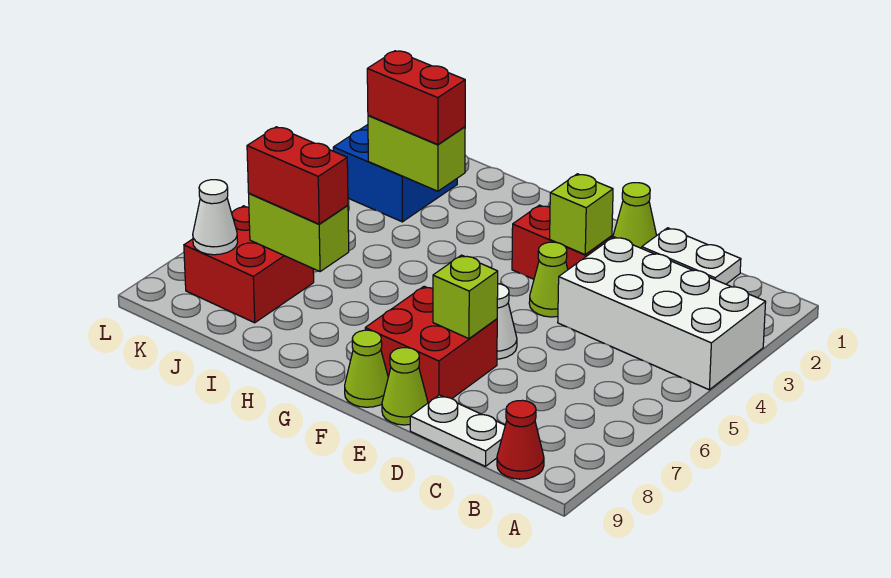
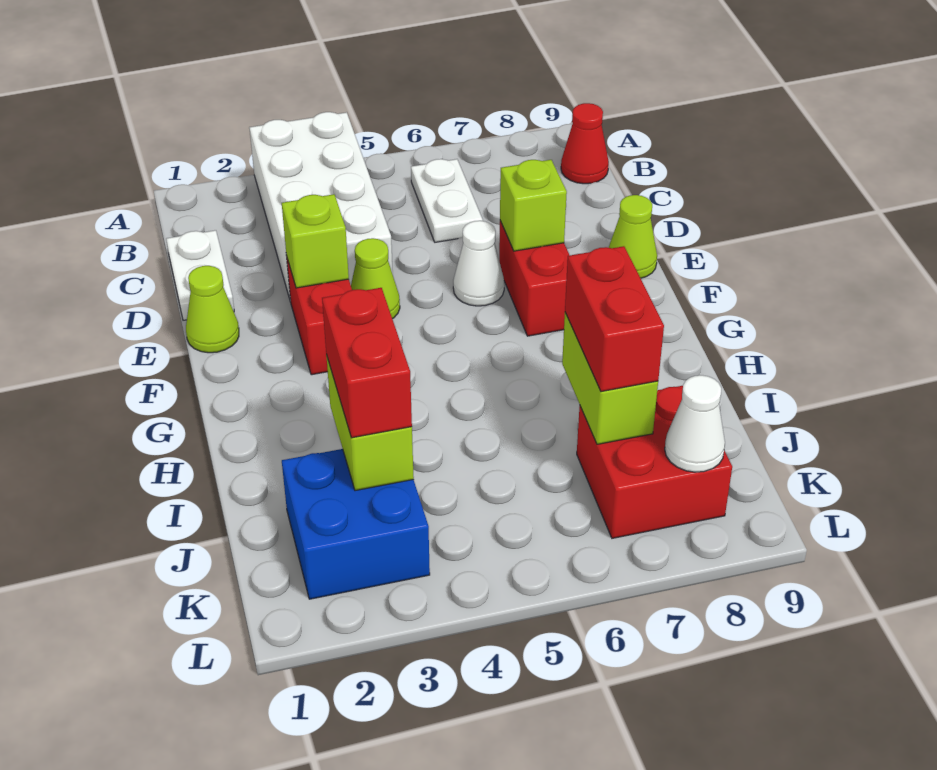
white 1x2 plate [410,395,505,466] -> white 1x2 plate moved to [411,159,483,242]
red 2x2 brick [365,286,497,403] -> red 1x2 brick [499,221,570,336]
lime 1x1 cone [345,330,388,407] -> none

